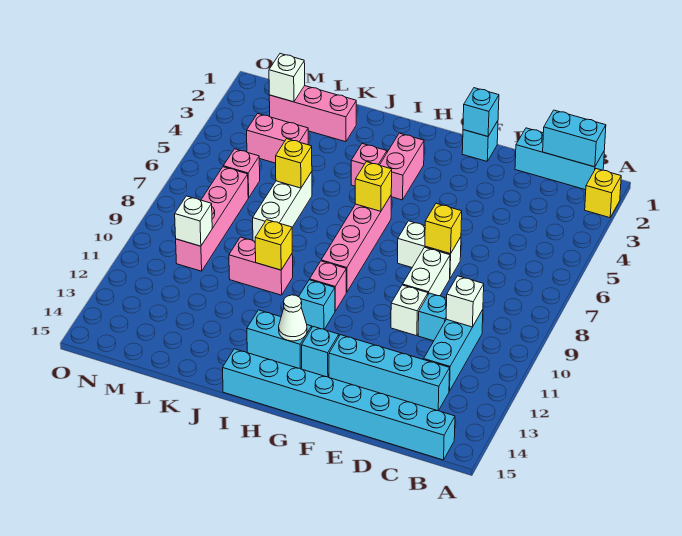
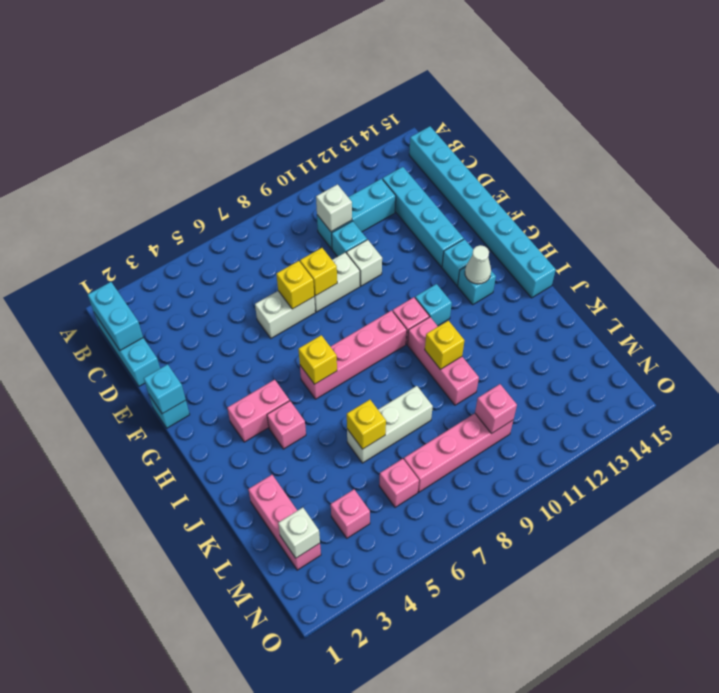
yellow 1x1 brick [585,169,621,218] -> yellow 1x1 brick moved to [300,248,337,296]
white 1x2 brick [398,221,461,278] -> white 1x2 brick turned to [255,291,315,338]
cyan 1x2 brick [247,310,312,369] -> cyan 1x1 brick [458,267,496,304]
pink 1x2 brick [229,237,293,295] -> pink 1x3 brick [408,317,479,405]
pink 1x2 brick [247,114,308,163] -> pink 1x1 brick [331,490,370,538]
white 1x1 brick [175,196,212,246] -> pink 1x1 brick [475,384,517,433]

